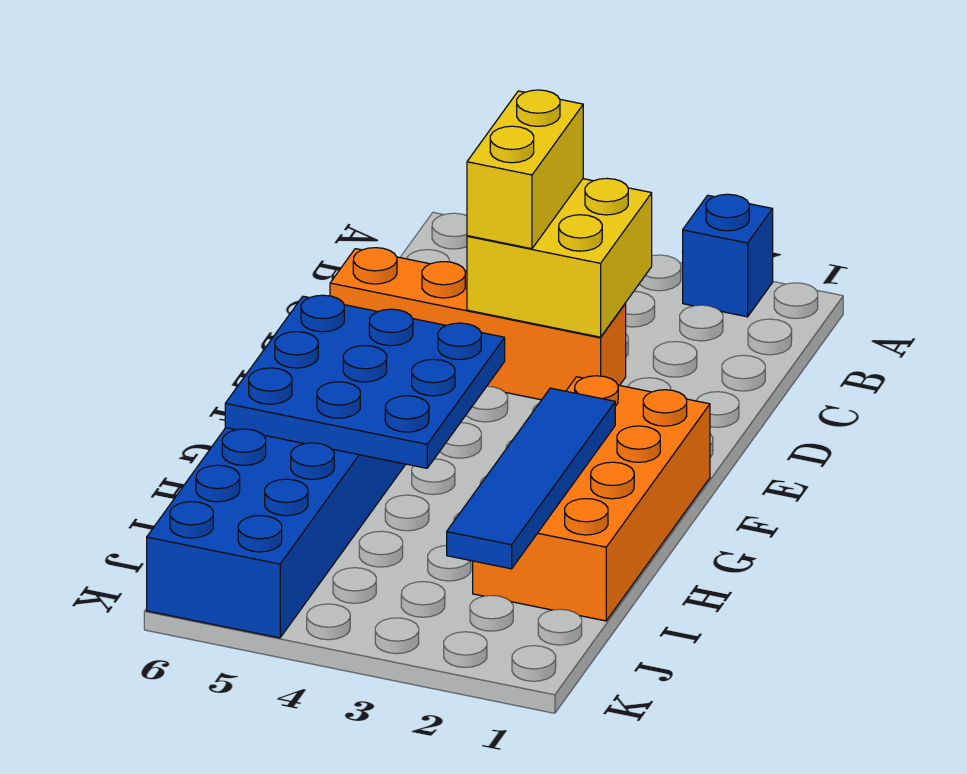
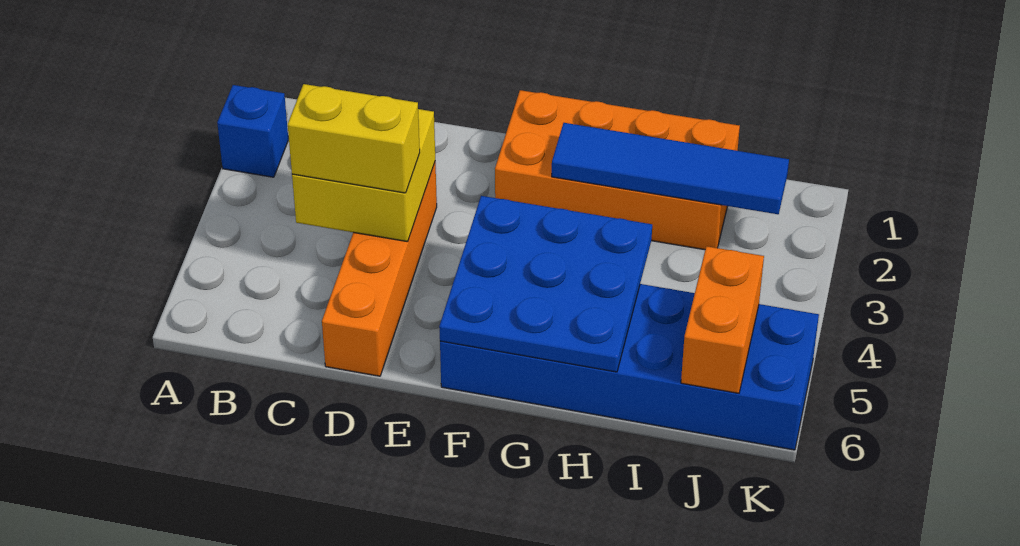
none -> orange 1x2 brick [681,246,764,393]

